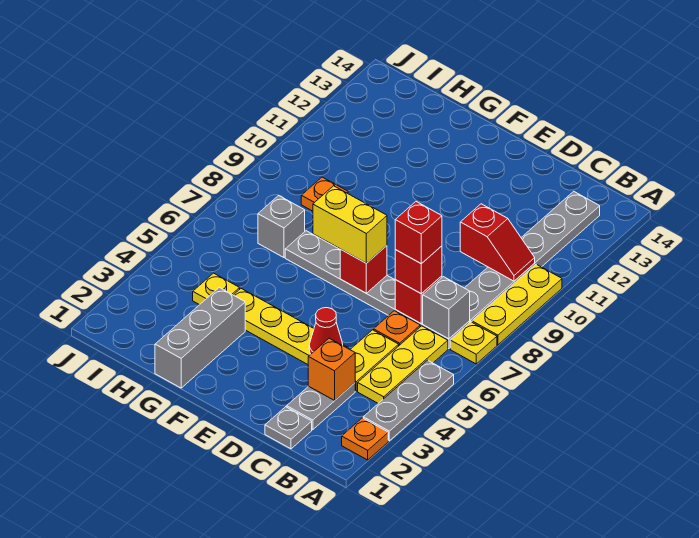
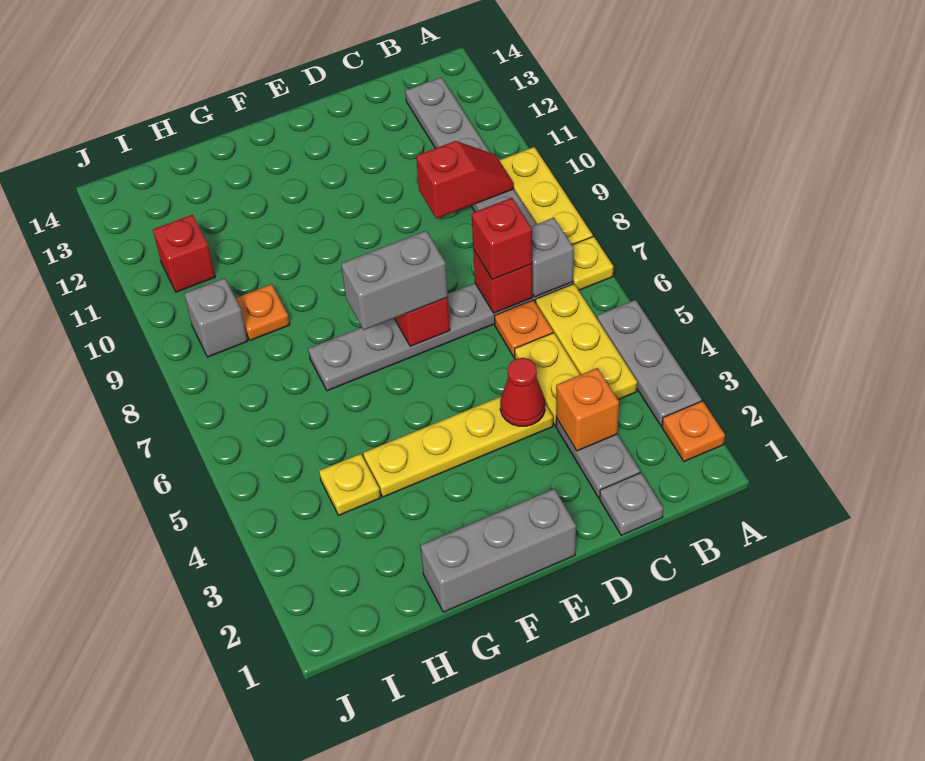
red 1x1 brick [395,202,442,264] -> red 1x1 brick moved to [153,215,215,292]
yellow 1x2 brick [313,186,387,263] -> grey 1x2 brick [341,231,448,330]
grey 1x3 brick [155,288,245,388] -> grey 1x3 brick turned to [421,489,576,612]
grey 1x1 brick [258,195,305,258] -> grey 1x1 brick moved to [184,278,248,357]

